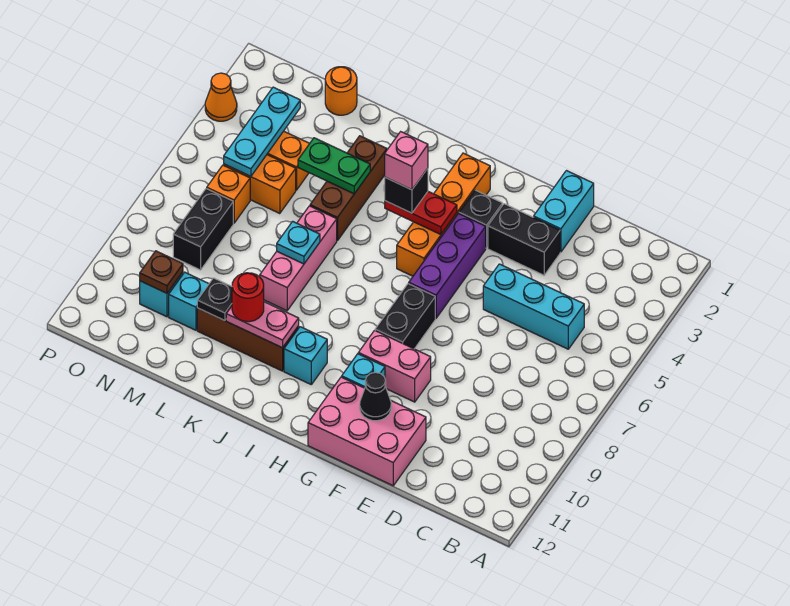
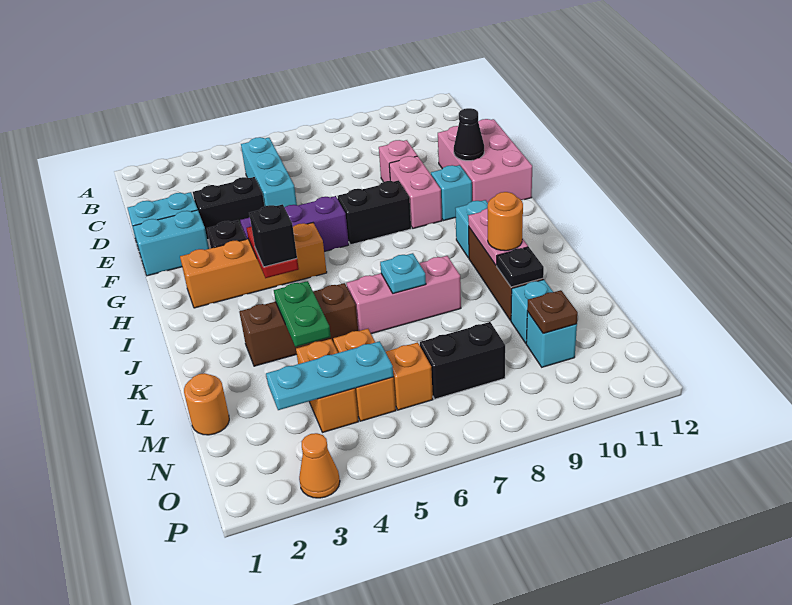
black 1x2 brick [488,204,560,275] -> black 1x2 brick turned to [193,177,265,240]
none -> cyan 1x2 brick [133,210,209,276]
pink 1x1 brick [385,132,428,190] -> pink 1x1 brick moved to [379,140,417,182]
red 1x1 round brick [232,273,264,322] -> orange 1x1 round brick [488,192,523,251]

